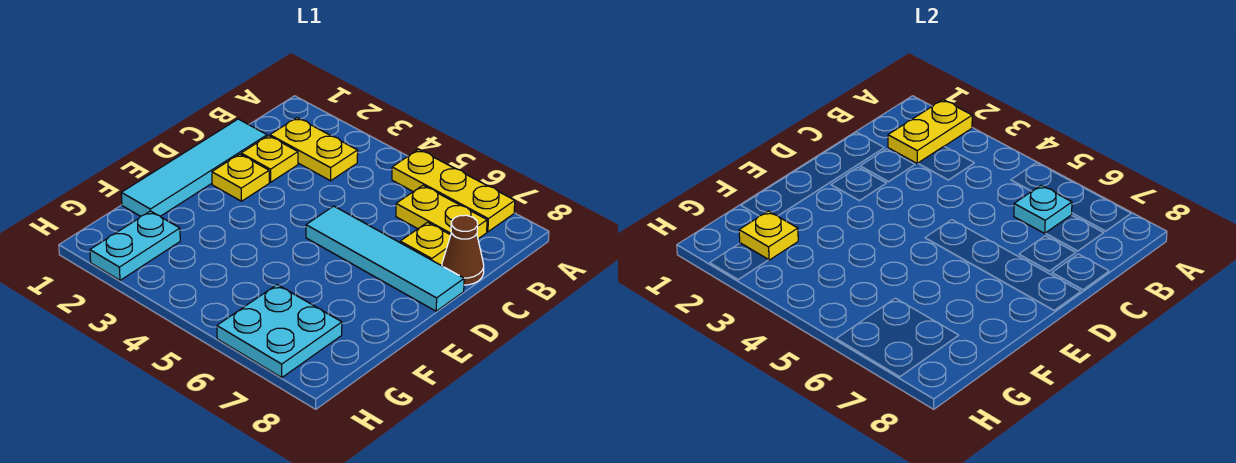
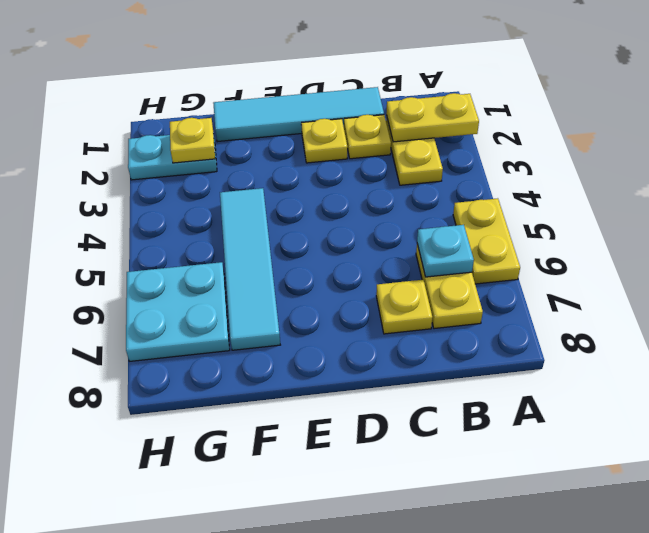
yellow 1x3 plate [392,149,515,232] -> yellow 1x2 plate [453,198,520,284]
brown 1x1 cone [442,215,484,285] -> none
cyan 1x4 tile [306,206,464,311] -> cyan 1x4 tile moved to [220,188,280,350]

